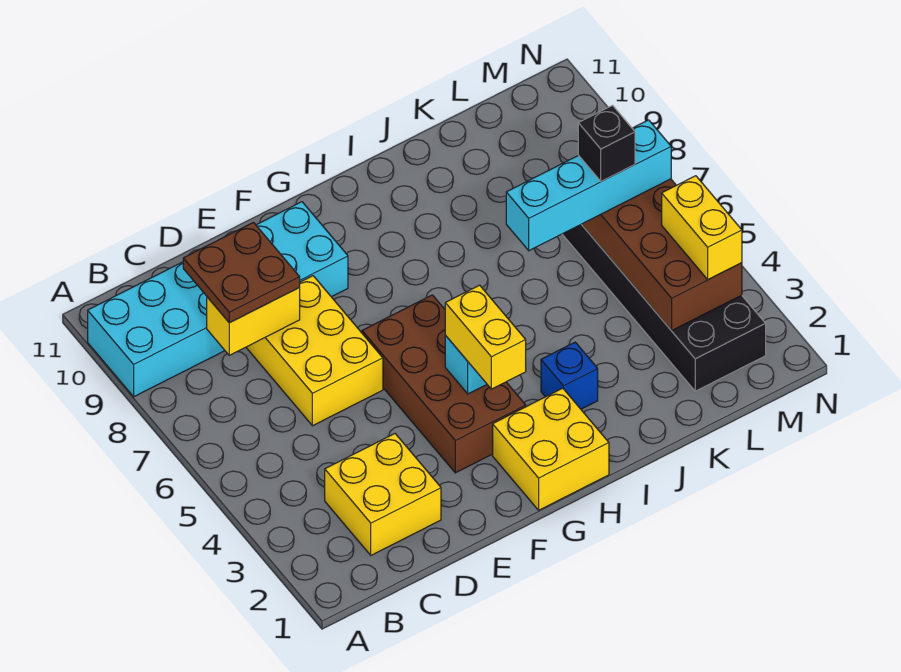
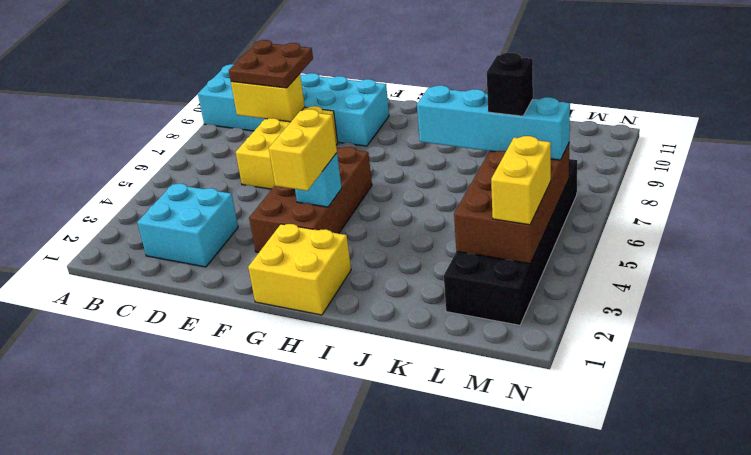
yellow 2x2 brick [325,434,441,555] -> cyan 2x2 brick [137,184,238,267]
blue 1x1 brick [541,342,598,409] -> none

